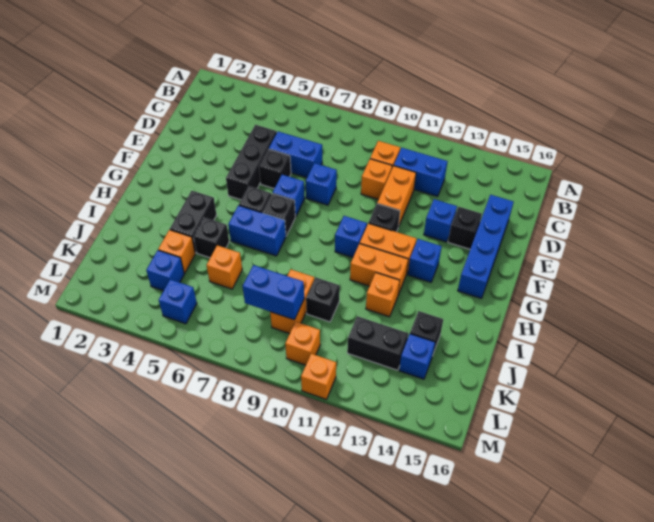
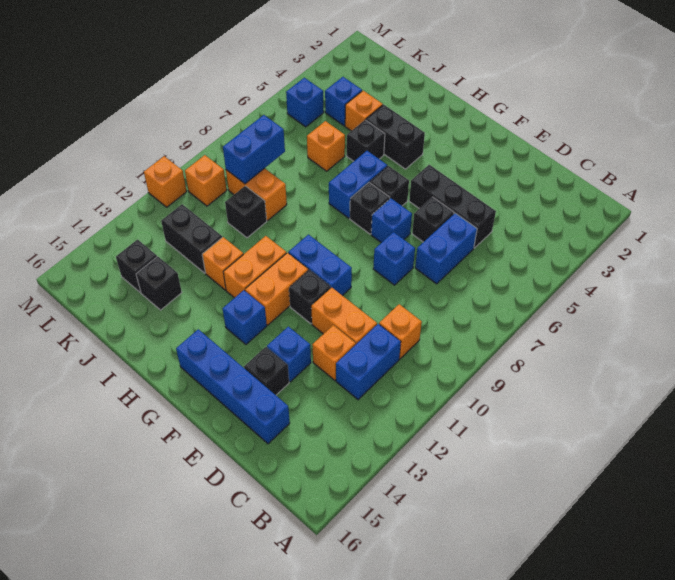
orange 1x1 brick [361,159,392,199] -> orange 1x1 brick moved to [312,325,356,380]
blue 1x1 brick [335,216,367,257] -> blue 1x2 brick [288,235,352,296]
black 1x2 brick [347,316,408,370] -> black 1x2 brick turned to [161,204,222,273]
blue 1x1 brick [399,334,435,379] -> black 1x1 brick [116,240,157,293]

